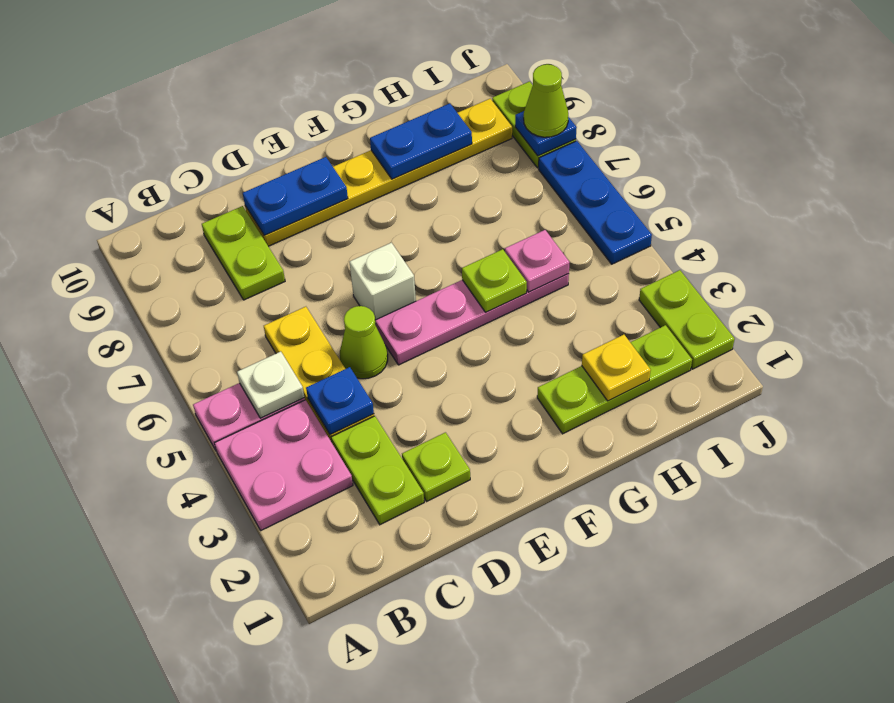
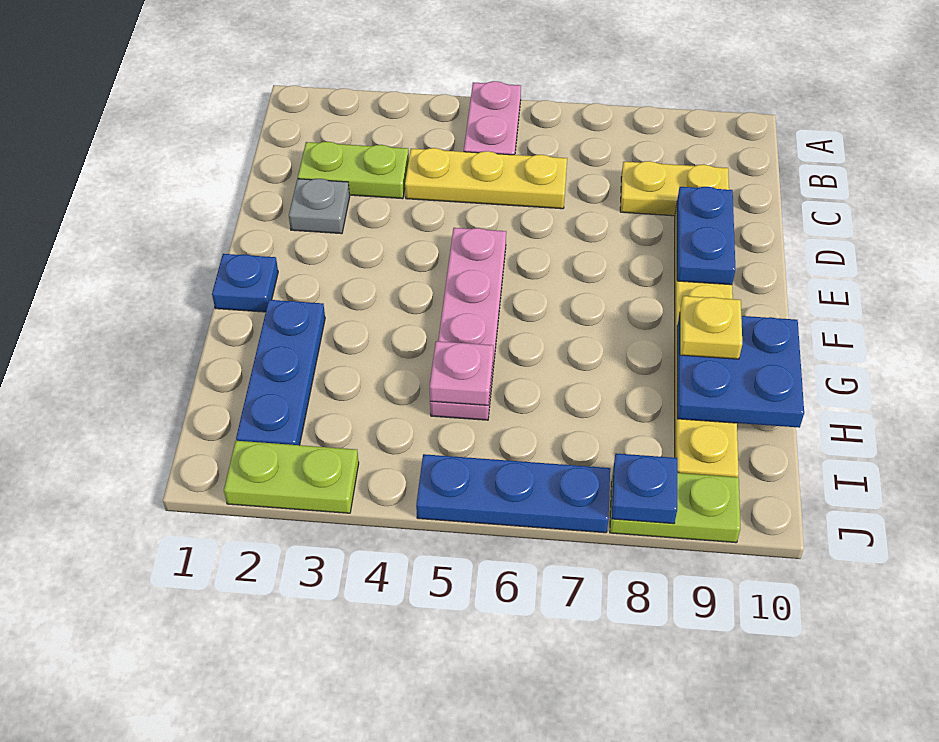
pink 2x2 plate [215,400,353,530] -> none
white 1x1 plate [237,352,304,418] -> none
blue 1x1 plate [306,367,374,435] -> blue 1x1 plate moved to [212,254,278,312]
lime 1x2 plate [202,206,285,300] -> yellow 1x2 plate [620,161,729,216]
lime 1x1 plate [402,432,470,501] -> grey 1x1 plate [289,179,350,234]
lime 1x1 cone [340,306,388,379] -> none
white 1x1 brick [350,243,416,325] -> none
lime 1x3 plate [537,325,692,434] -> blue 1x3 plate [236,300,325,445]
lime 1x1 plate [462,249,527,312] -> none
blue 1x2 plate [370,103,472,179] -> blue 2x2 plate [677,314,804,428]
yellow 1x1 plate [582,335,651,401] -> yellow 1x1 plate moved to [680,296,742,359]
lime 1x1 cone [524,64,568,137] -> none

